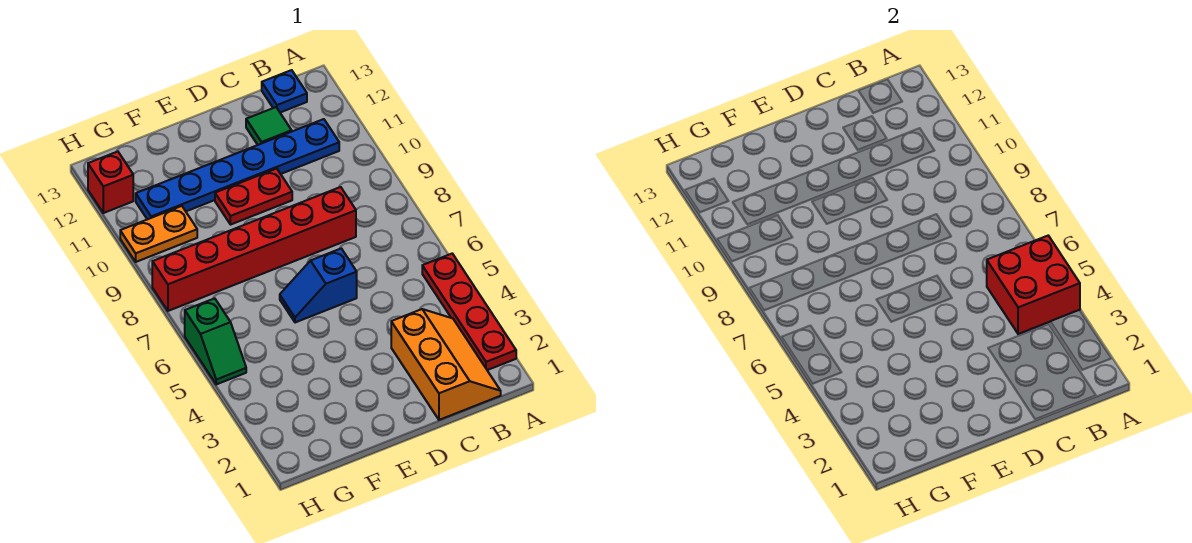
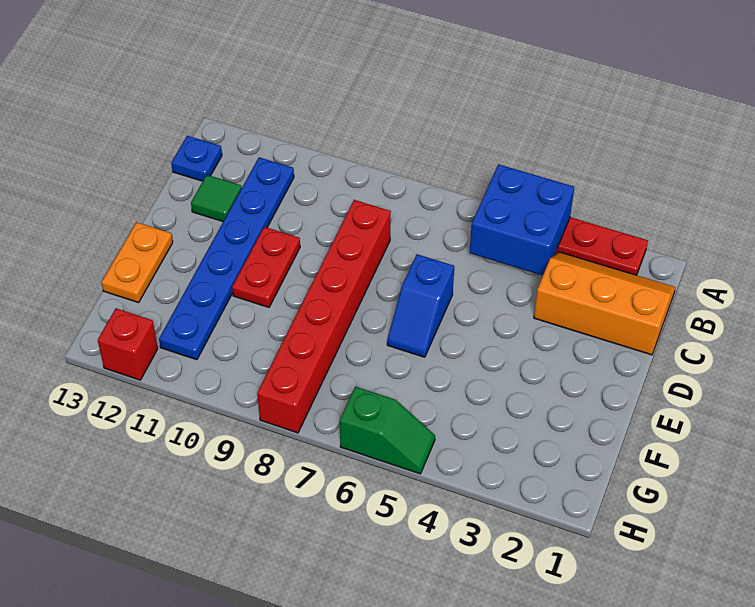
red 2x2 brick [987,236,1080,334] -> blue 2x2 brick [470,164,574,275]
orange 1x2 plate [120,206,197,262] -> orange 1x2 plate moved to [101,222,173,303]

